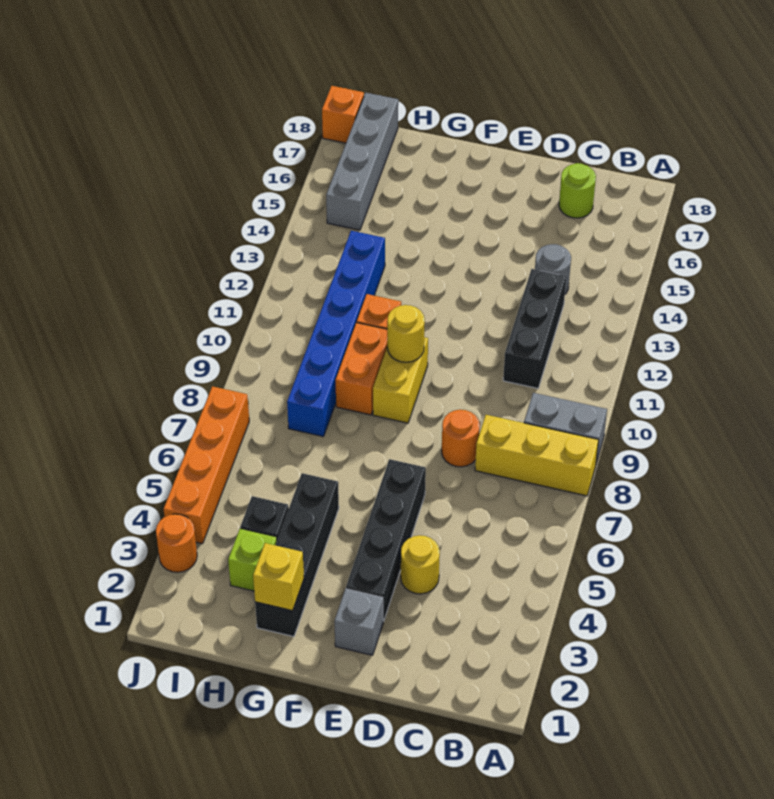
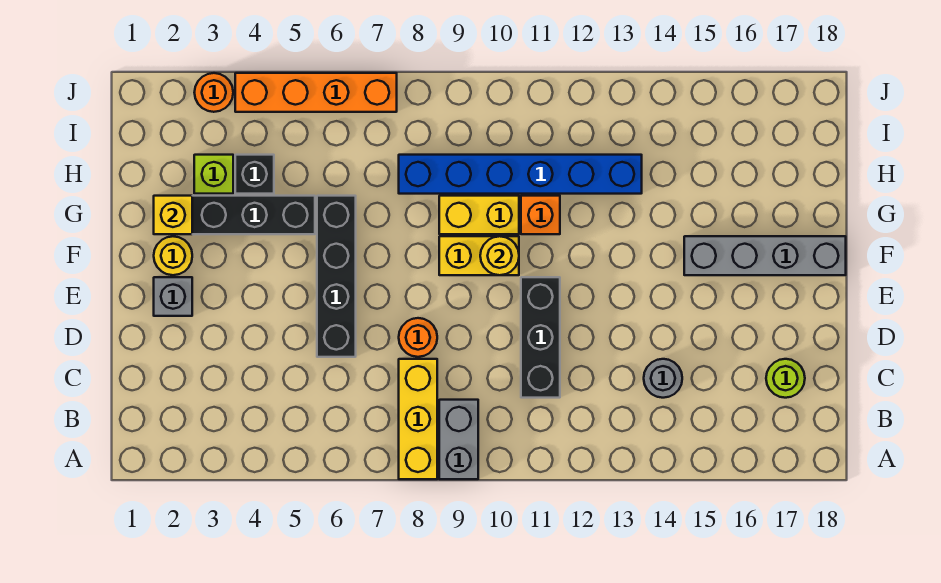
black 1x3 brick [503,269,566,388] -> black 1x3 brick turned to [521,277,560,398]
yellow 1x1 round brick [401,535,440,594] -> yellow 1x1 round brick moved to [154,236,192,275]
black 1x4 brick [346,459,426,621] -> black 1x4 brick turned to [317,196,356,357]
orange 1x2 brick [335,323,387,415] -> yellow 1x2 brick [439,196,519,234]
grey 1x4 brick [326,93,398,230] -> grey 1x4 brick moved to [684,236,846,275]
orange 1x1 brick [322,86,364,143] -> none

